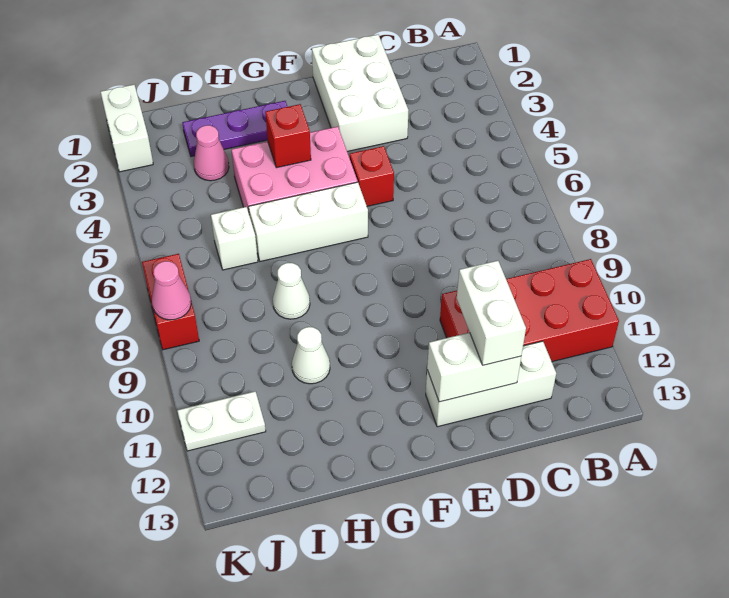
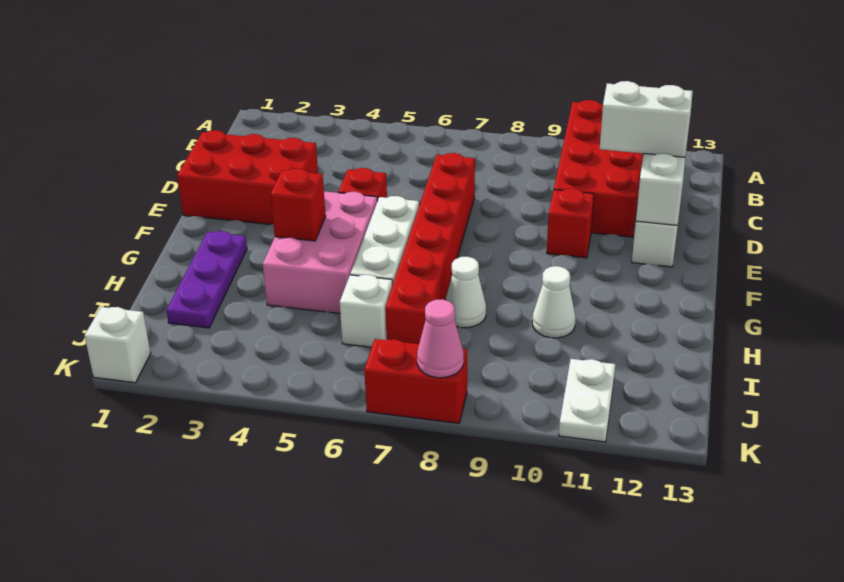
white 2x3 brick [312,35,408,152] -> red 2x3 brick [177,130,318,225]
none -> red 1x6 brick [385,153,475,344]
none -> red 1x1 brick [547,188,594,258]
pink 1x1 cone [194,125,229,181] -> none
white 1x2 brick [101,85,153,172] -> white 1x1 brick [84,307,151,383]

